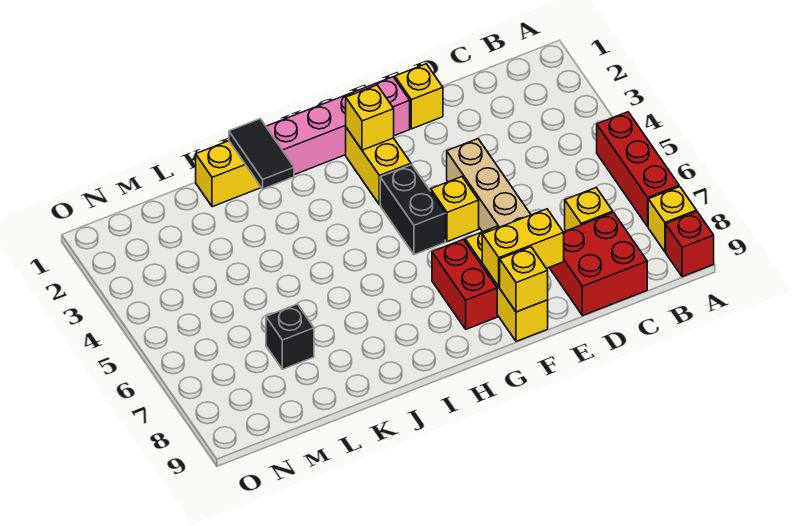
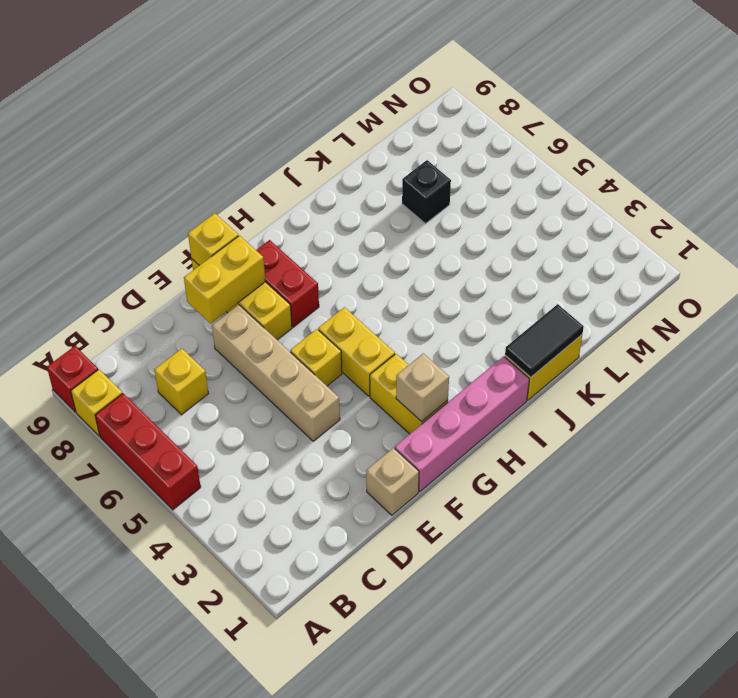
red 2x2 brick [549,213,647,316] -> none
yellow 1x1 brick [395,64,443,129] -> tan 1x1 brick [366,448,419,515]
yellow 1x1 brick [346,85,394,150] -> tan 1x1 brick [396,353,449,422]
black 1x2 brick [380,165,445,255] -> yellow 1x2 brick [318,307,395,396]
black 1x2 tile [229,119,294,189] -> black 1x2 tile turned to [505,304,584,377]

